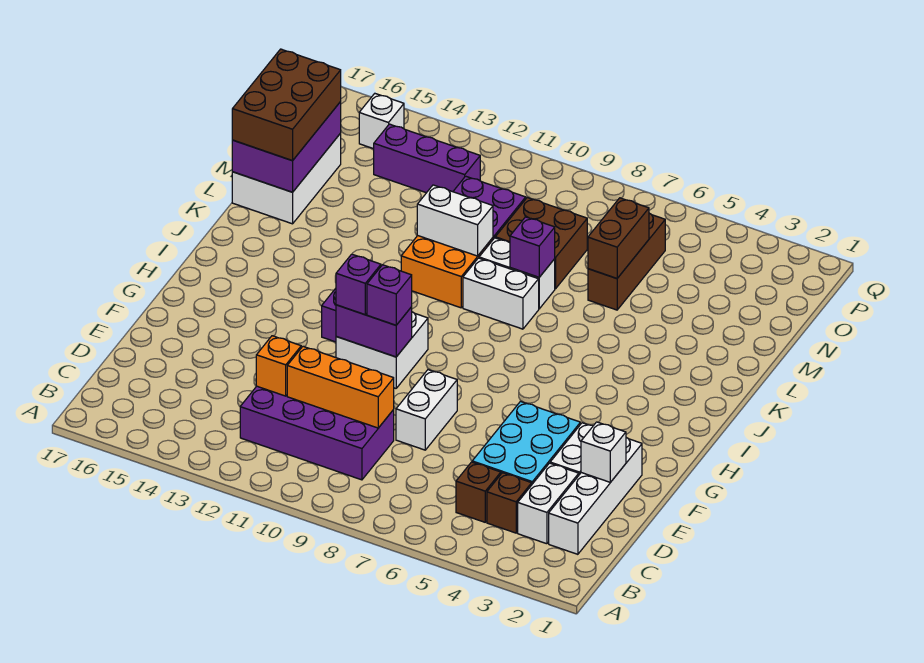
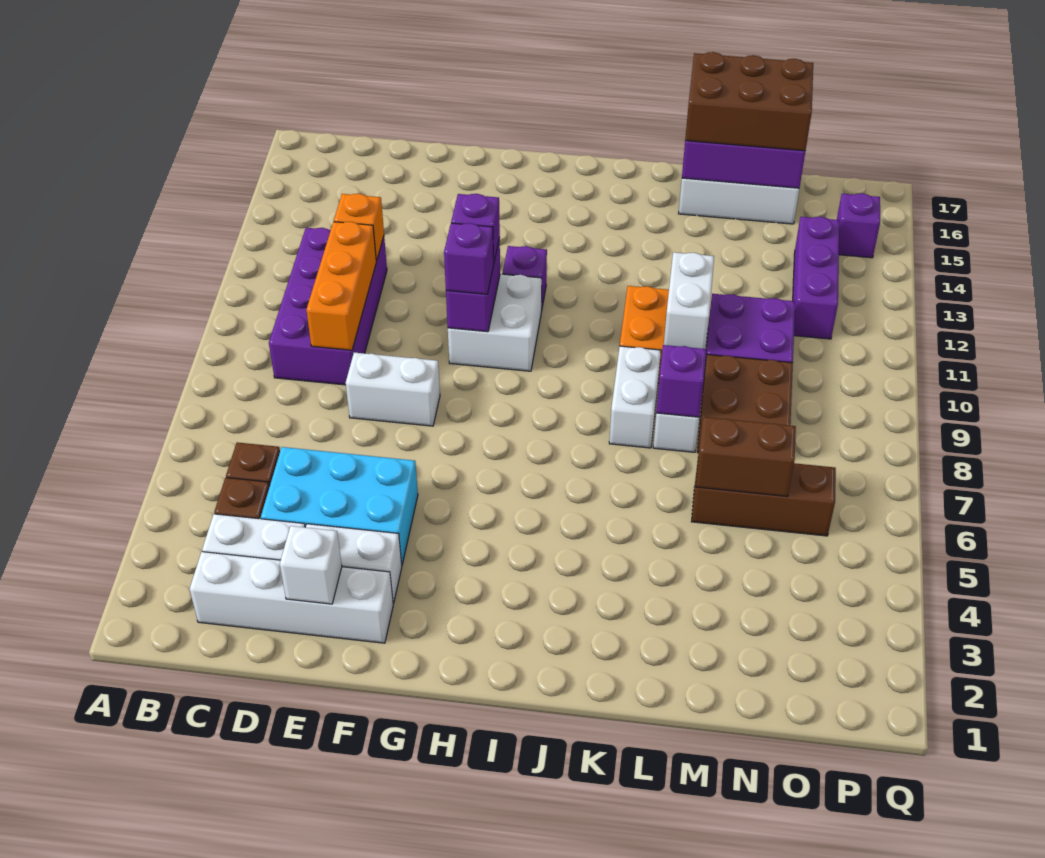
white 1x1 brick [359,94,404,149] -> purple 1x1 brick [837,193,880,258]

